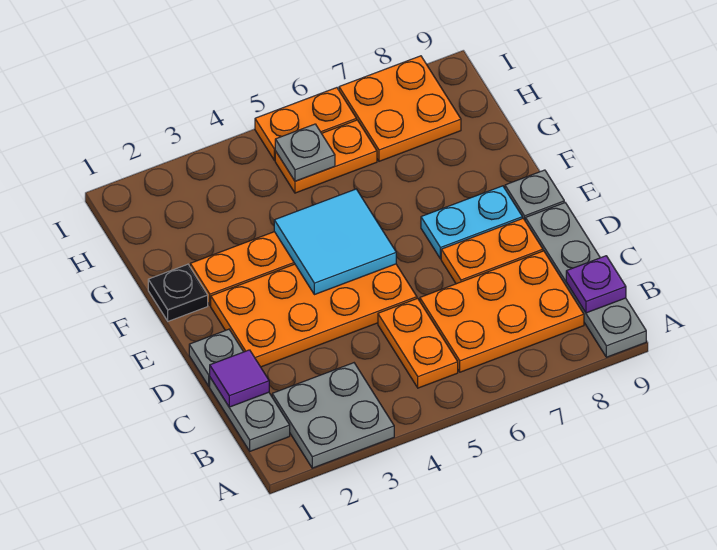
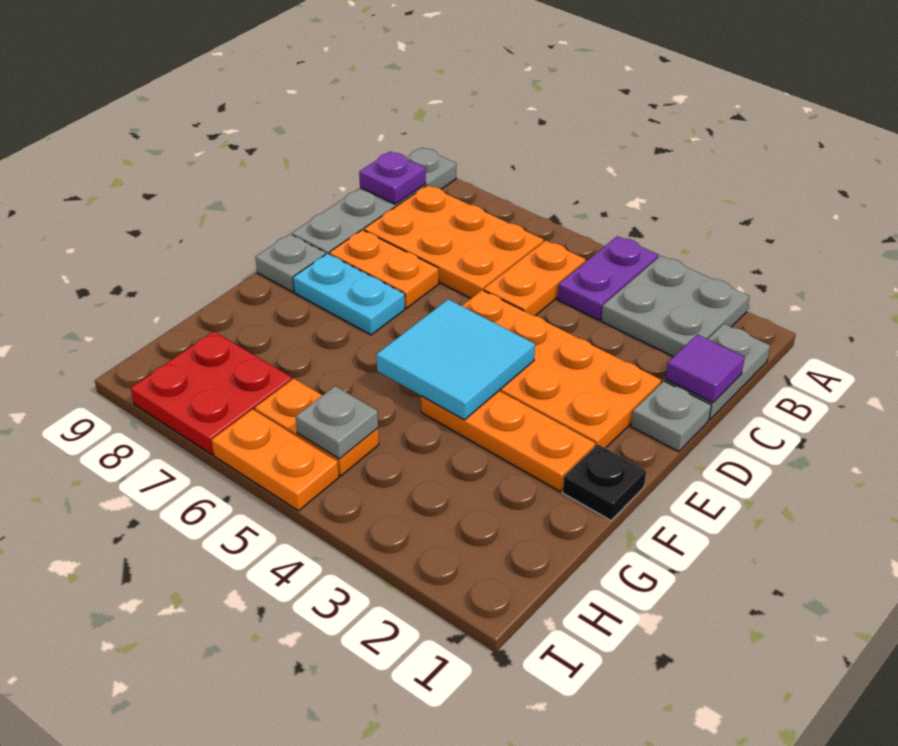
none -> purple 1x2 plate [558,236,658,320]
orange 2x2 plate [339,56,461,161] -> red 2x2 plate [131,331,292,455]

